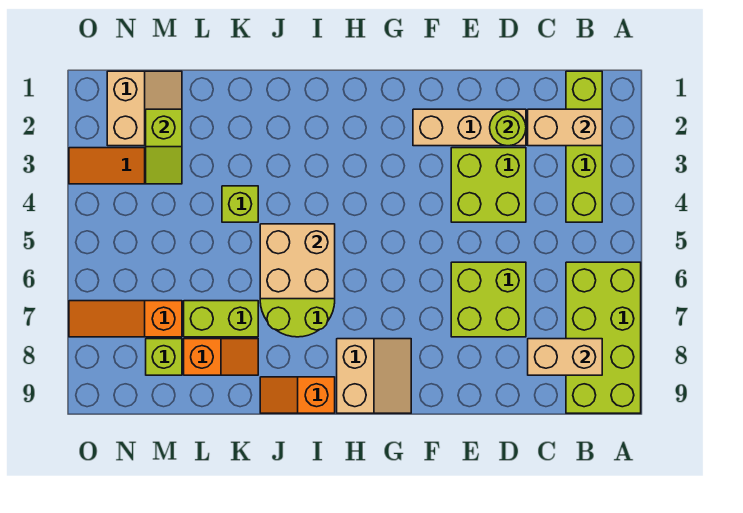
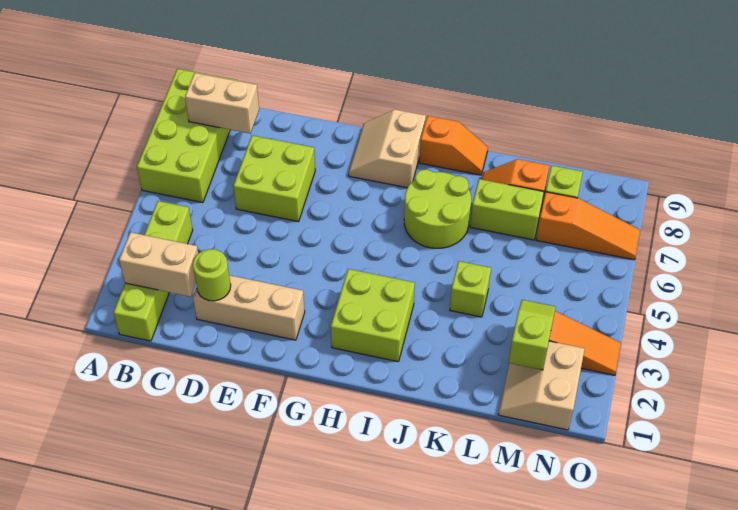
lime 2x2 brick [451,148,526,222] -> lime 2x2 brick moved to [331,269,415,362]
tan 2x2 brick [260,224,335,299] -> none

